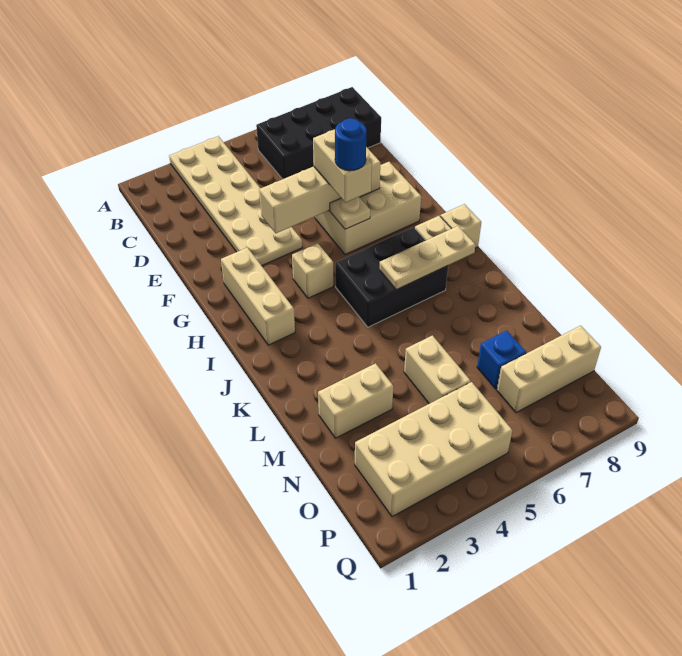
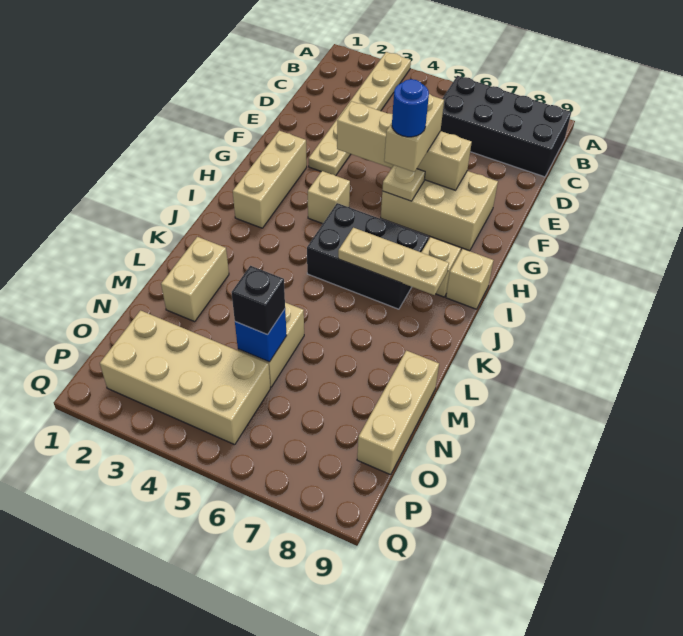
tan 2x6 plate [169,136,302,266] -> tan 1x6 plate [309,52,411,176]
tan 1x2 brick [318,363,394,438] -> tan 1x2 brick turned to [161,237,229,322]
none -> black 1x1 brick [232,266,285,335]
blue 1x1 brick [477,331,526,389] -> blue 1x1 brick moved to [235,309,287,362]
tan 1x3 brick [497,326,601,413] -> tan 1x3 brick turned to [357,350,439,475]

